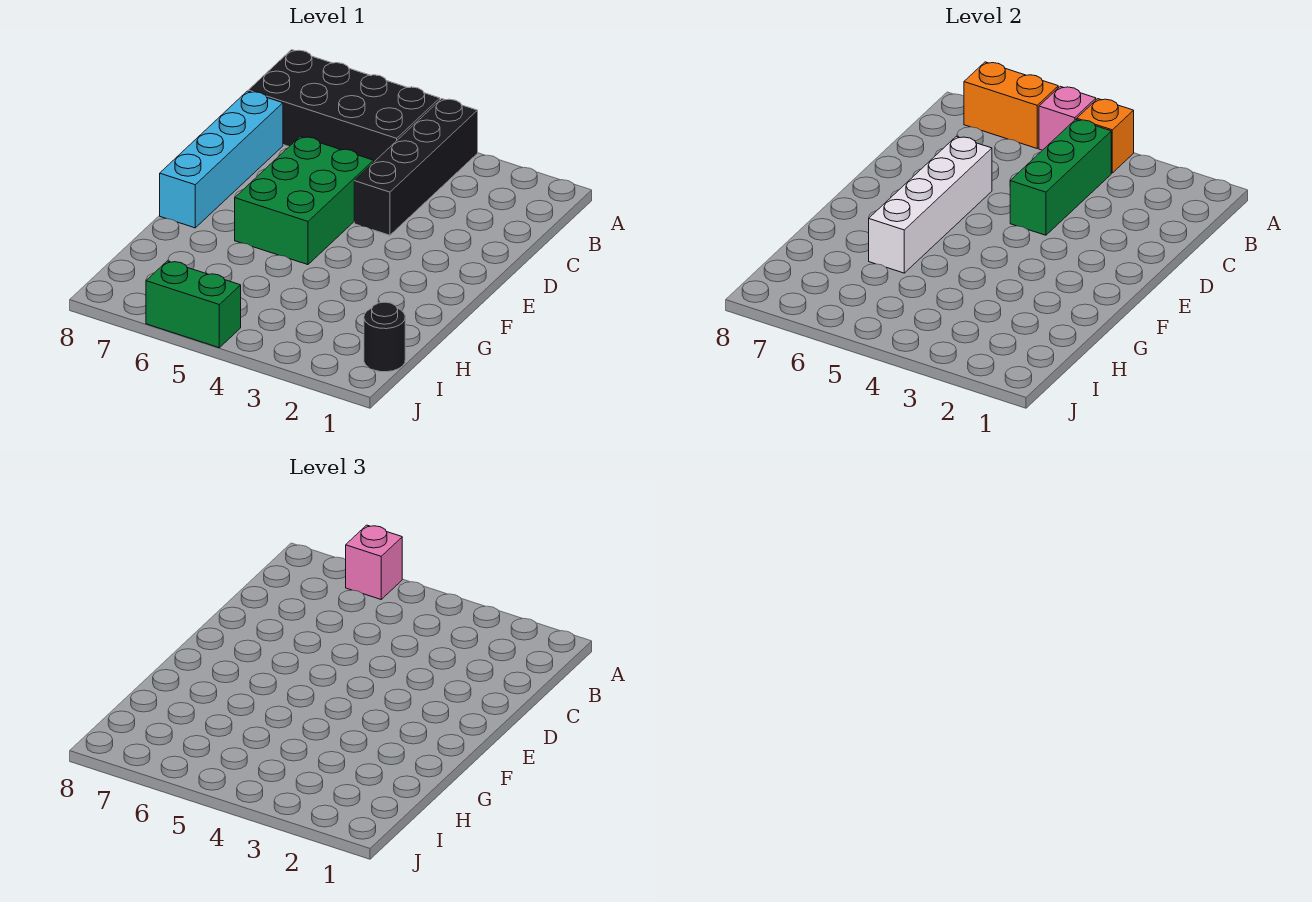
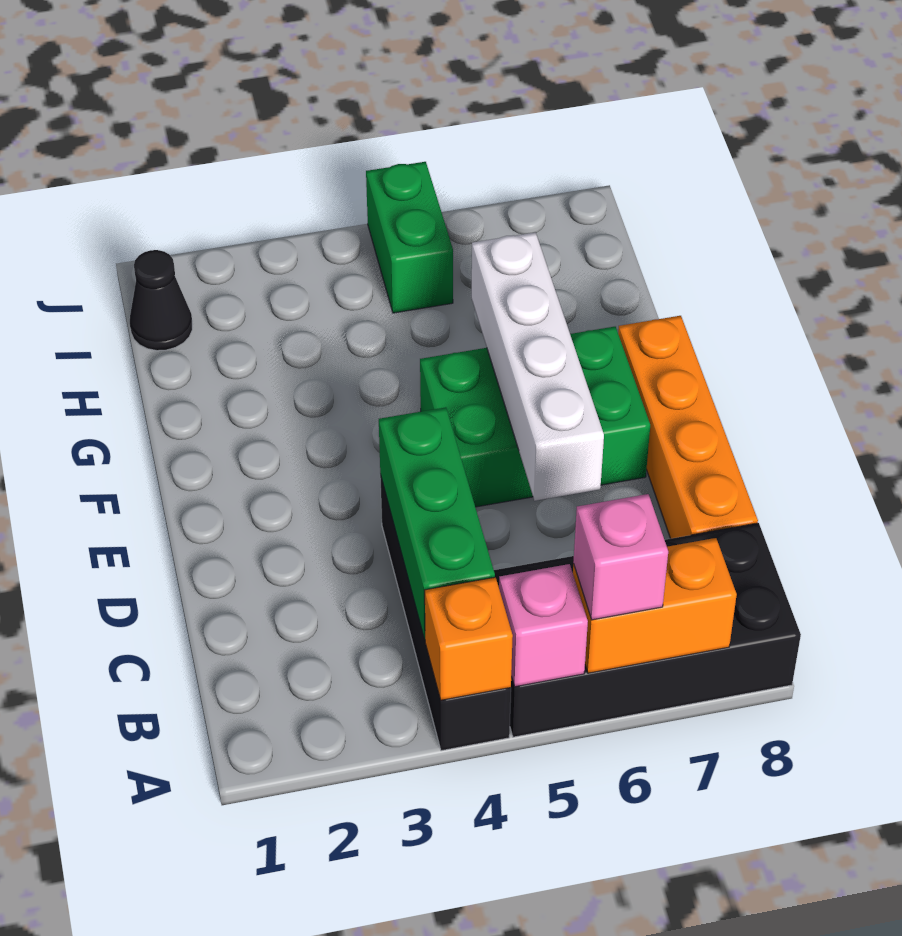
cyan 1x4 brick [160,91,283,228] -> orange 1x4 brick [618,316,758,539]
green 2x3 brick [235,136,374,265] -> green 2x3 brick turned to [420,327,650,507]
black 1x1 round brick [364,302,405,372] -> black 1x1 cone [130,250,192,351]
green 1x2 brick [146,261,241,348] -> green 1x2 brick turned to [366,162,453,313]

